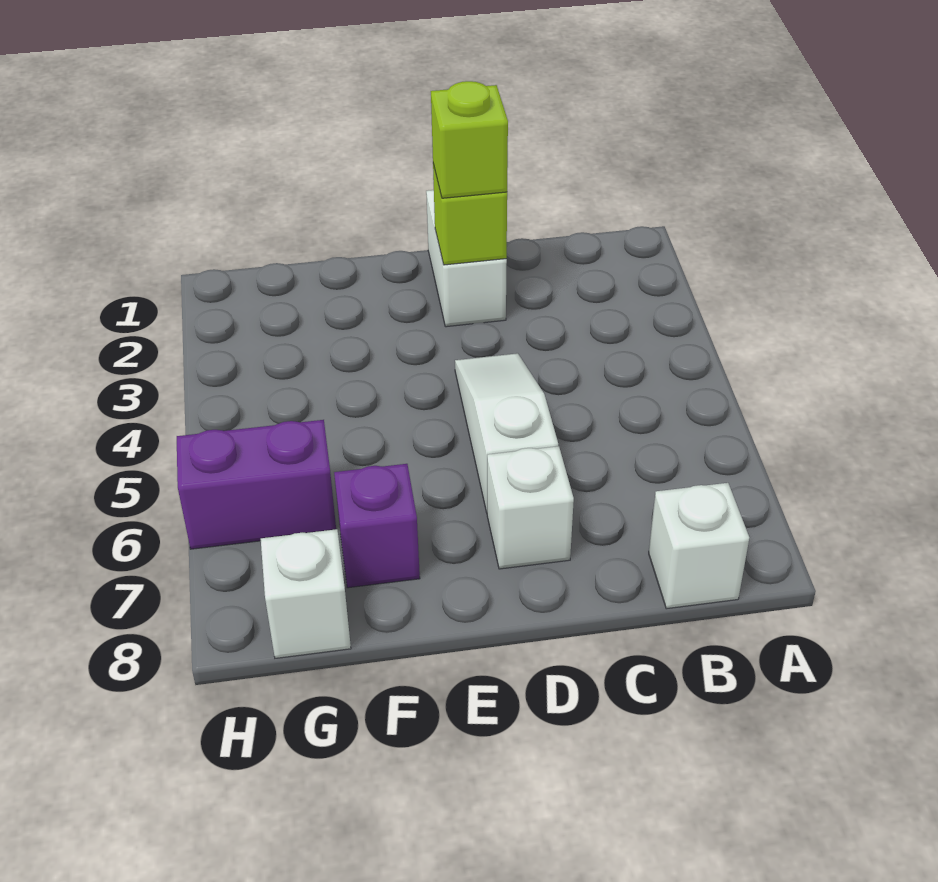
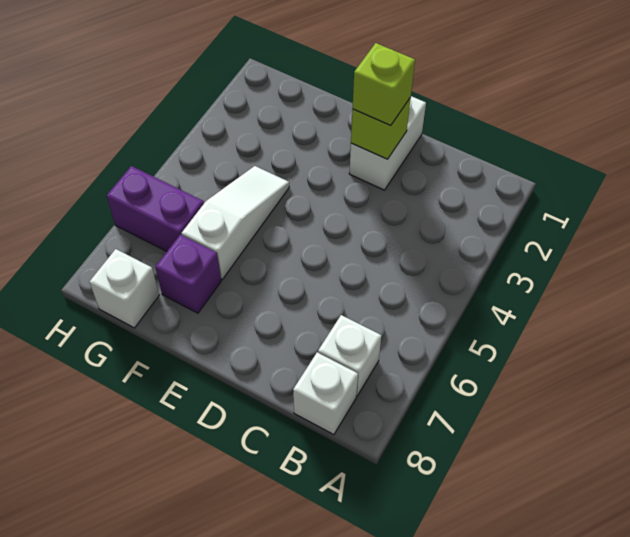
white 1x3 slope [455,353,558,512] -> white 1x3 slope moved to [182,166,289,279]
white 1x1 brick [487,446,574,569] -> white 1x1 brick moved to [318,315,381,396]

